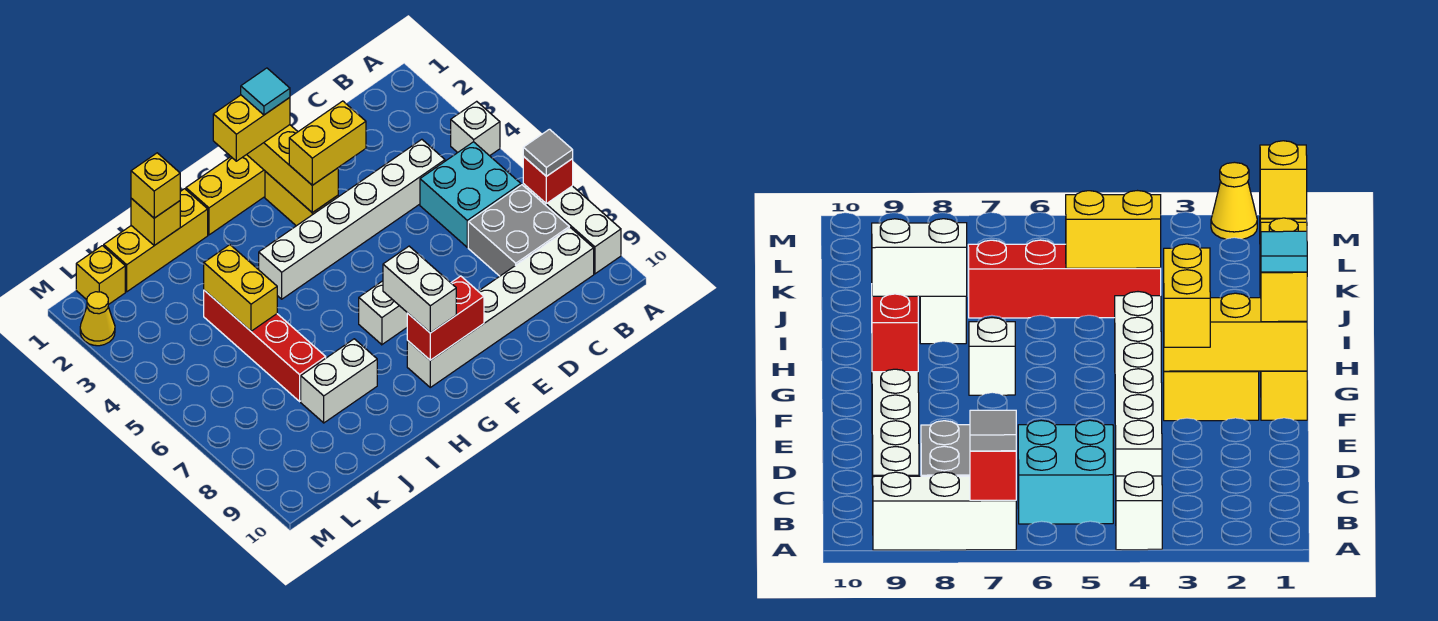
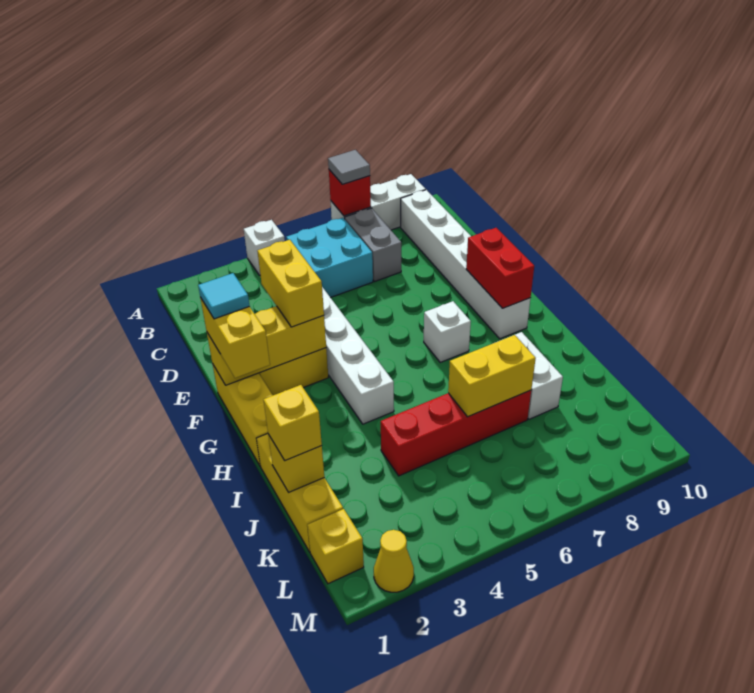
grey 2x2 brick [468,185,569,276] -> grey 1x2 brick [345,208,401,282]
white 1x2 brick [383,246,456,333] -> none
yellow 1x2 brick [204,245,277,331] -> yellow 1x2 brick moved to [448,335,536,417]

